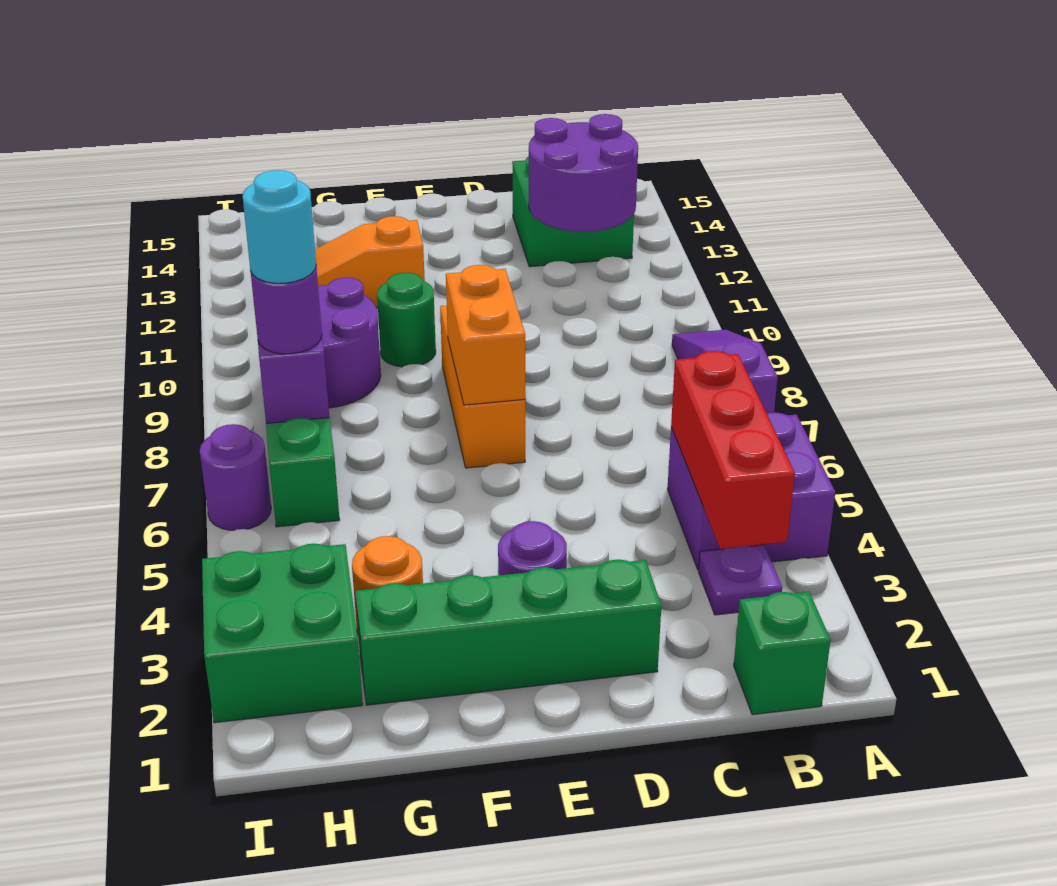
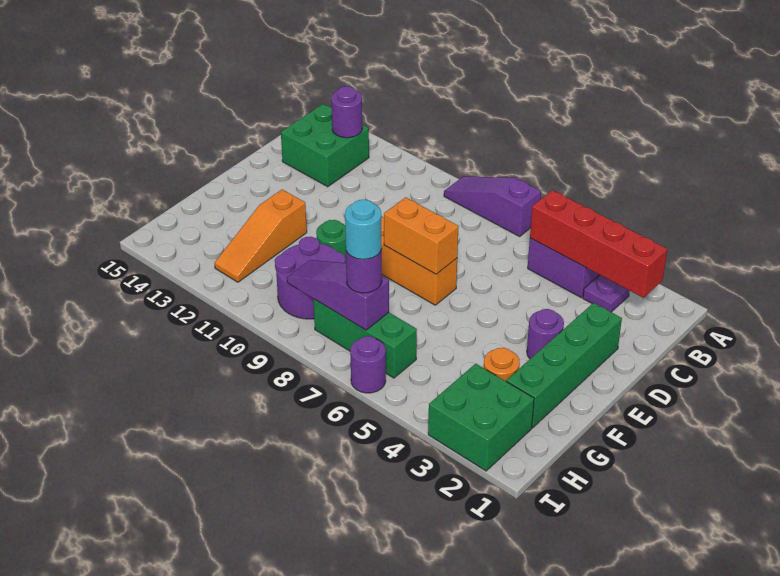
green 1x1 brick [734,592,831,715] -> none
red 1x3 brick [671,351,795,549] -> red 1x4 brick [530,190,667,298]
purple 2x2 round brick [529,114,638,232] -> purple 1x1 round brick [331,86,362,138]

